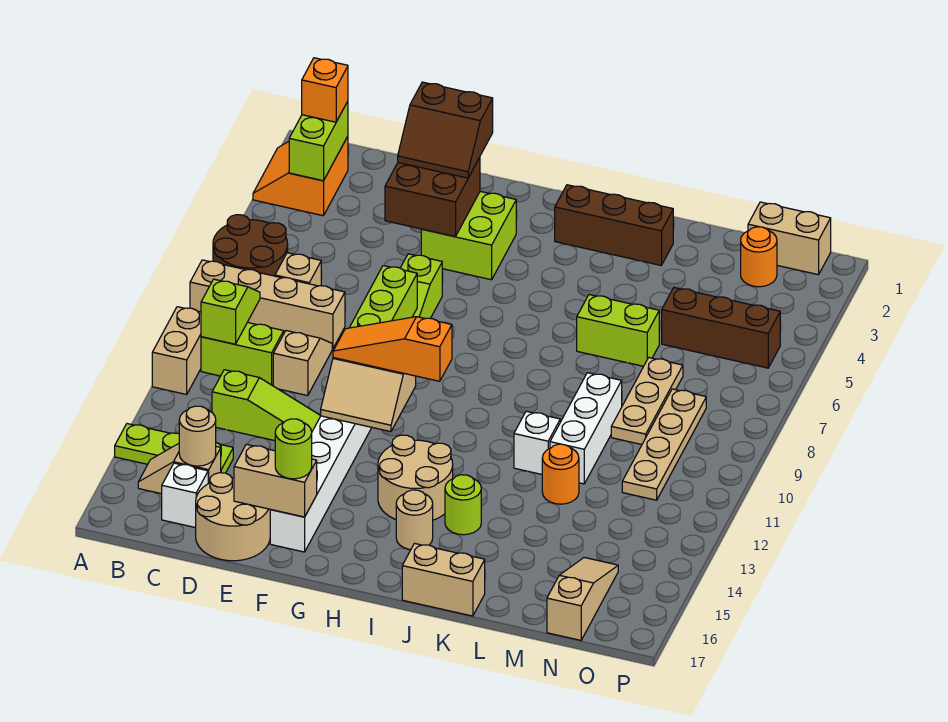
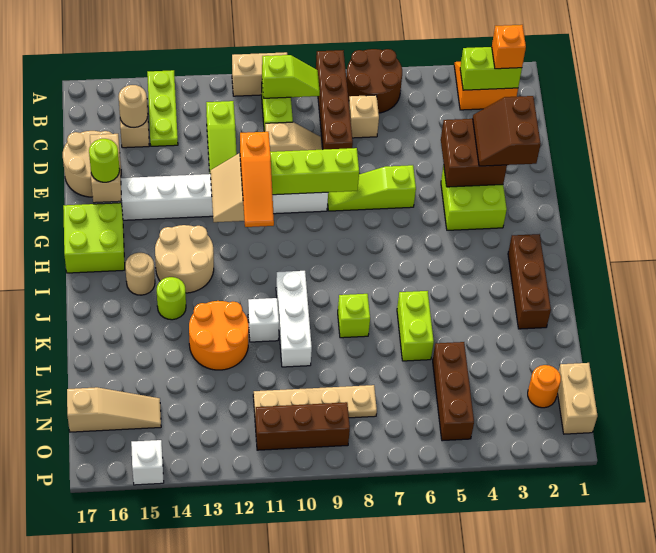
tan 1x4 brick [190,260,345,349] -> brown 1x4 brick [316,50,353,150]
white 1x1 brick [162,463,209,528] -> white 1x1 brick moved to [131,440,164,485]
orange 1x3 slope [333,317,452,381] -> orange 1x3 slope turned to [240,132,274,227]
none -> lime 2x2 brick [63,203,125,273]
tan 1x2 brick [402,543,485,616] -> none
none -> lime 1x1 brick [338,294,370,338]
white 1x3 brick [550,373,622,484] -> white 1x3 brick turned to [276,271,312,367]
orange 1x1 round brick [542,444,579,504] -> orange 2x2 round brick [189,301,249,370]
tan 1x3 plate [611,358,683,445] -> none
none -> brown 1x3 brick [255,402,350,450]

